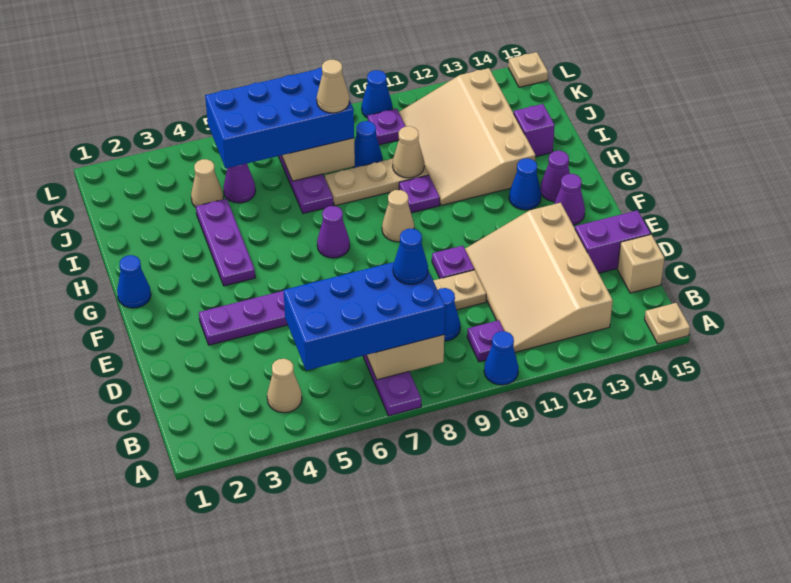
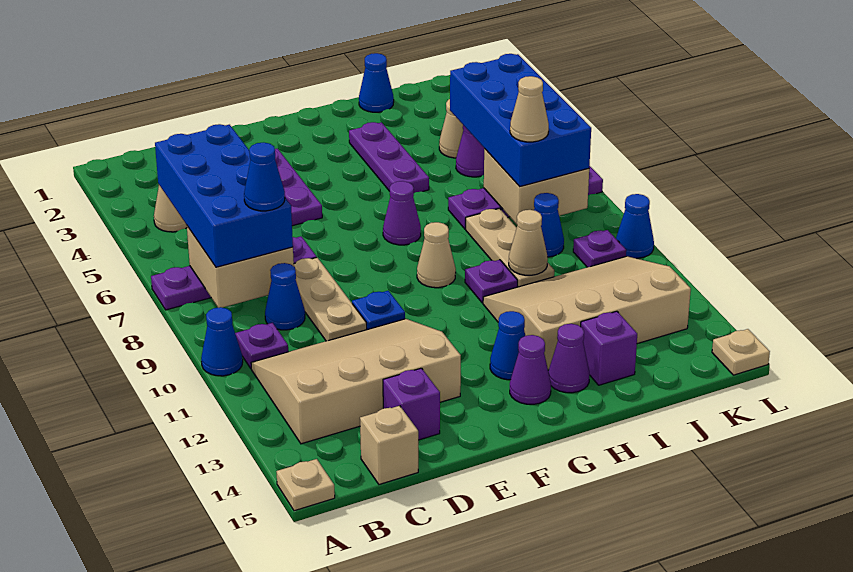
purple 1x2 brick [575,210,651,273] -> purple 1x1 brick [383,368,440,440]
purple 1x1 plate [432,246,474,279] -> blue 1x1 plate [352,291,405,330]
purple 1x1 cone [554,174,585,225] -> purple 1x1 cone moved to [548,324,590,393]
blue 1x1 cone [117,255,151,308] -> blue 1x1 cone moved to [359,53,394,112]
purple 1x3 plate [196,199,255,286] -> purple 1x3 plate turned to [349,122,429,193]

